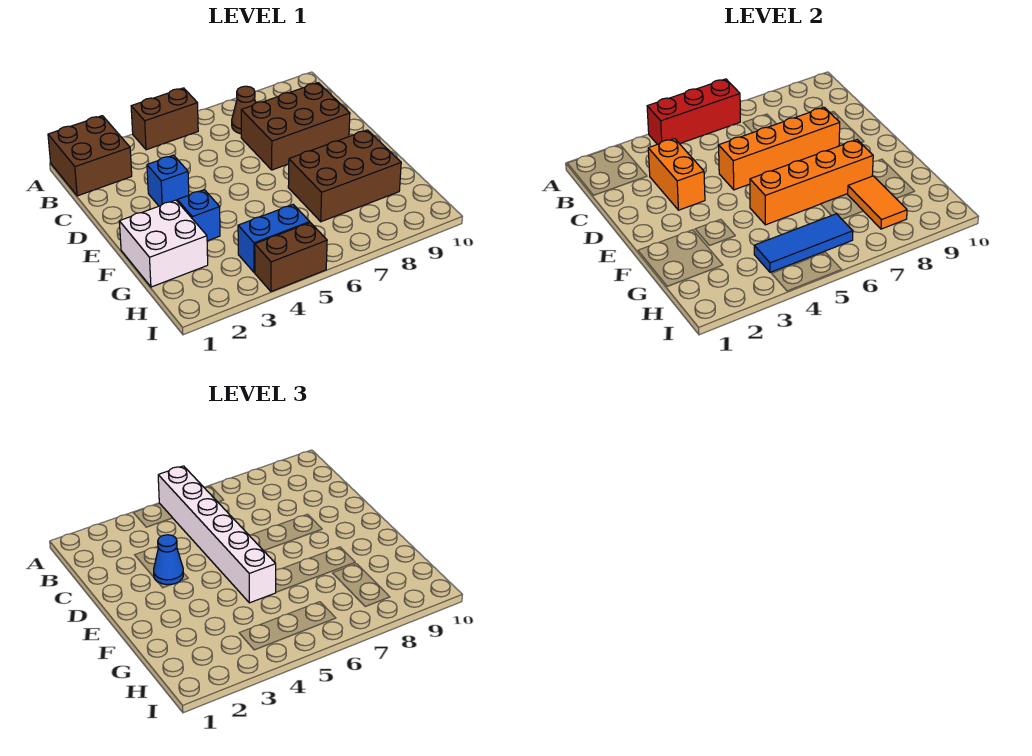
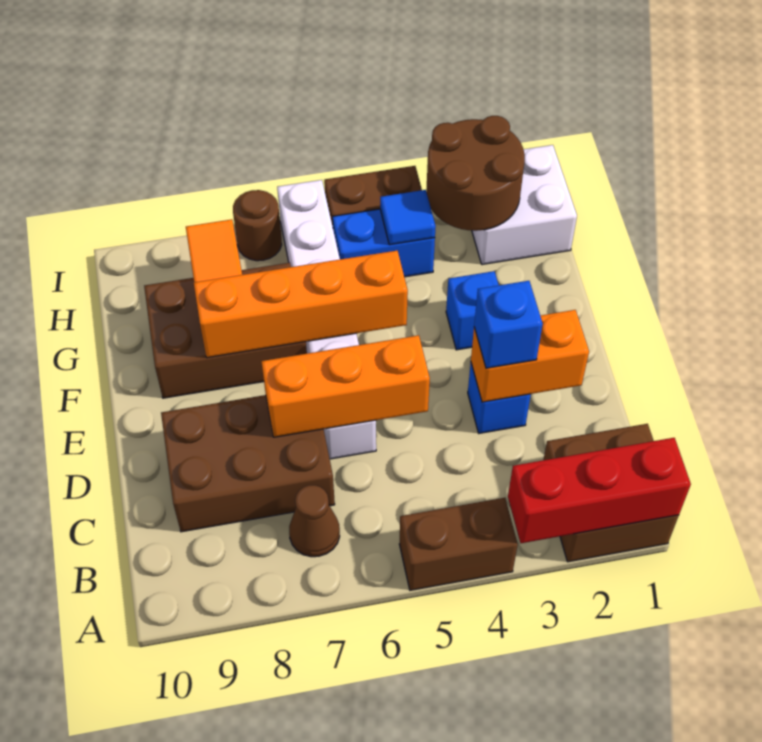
red 1x3 brick [647,79,740,144] -> red 1x3 brick moved to [508,438,691,543]
white 1x6 brick [158,466,276,603] -> white 1x6 brick moved to [277,180,376,459]
orange 1x2 brick [648,139,705,210] -> orange 1x2 brick turned to [471,310,589,402]
blue 1x1 cone [154,535,183,585] -> blue 1x1 brick [474,281,543,368]
orange 1x4 brick [719,107,840,190] -> orange 1x3 brick [261,335,430,437]
white 2x2 brick [119,200,208,287] -> white 2x2 brick moved to [472,145,577,265]
none -> brown 2x2 round brick [426,116,525,231]
blue 1x3 tile [754,214,853,272] -> blue 1x1 tile [380,190,436,245]
none -> brown 1x1 round brick [233,190,282,261]

